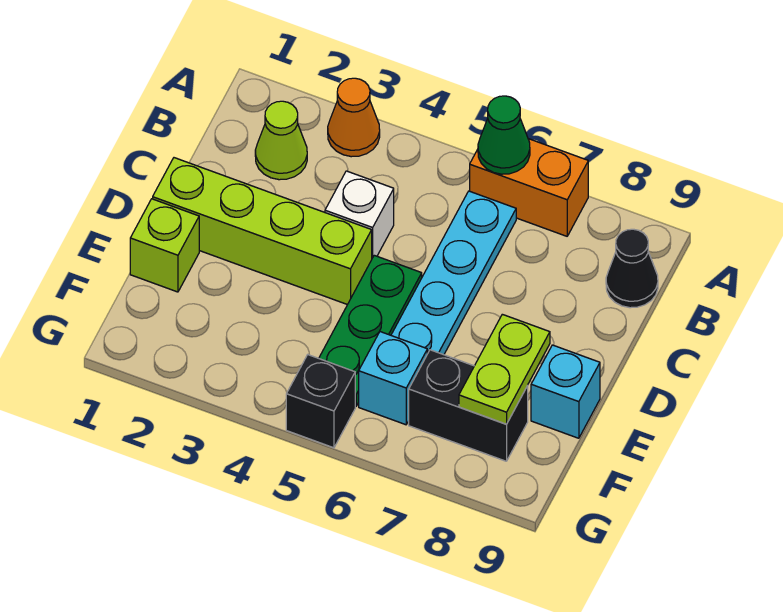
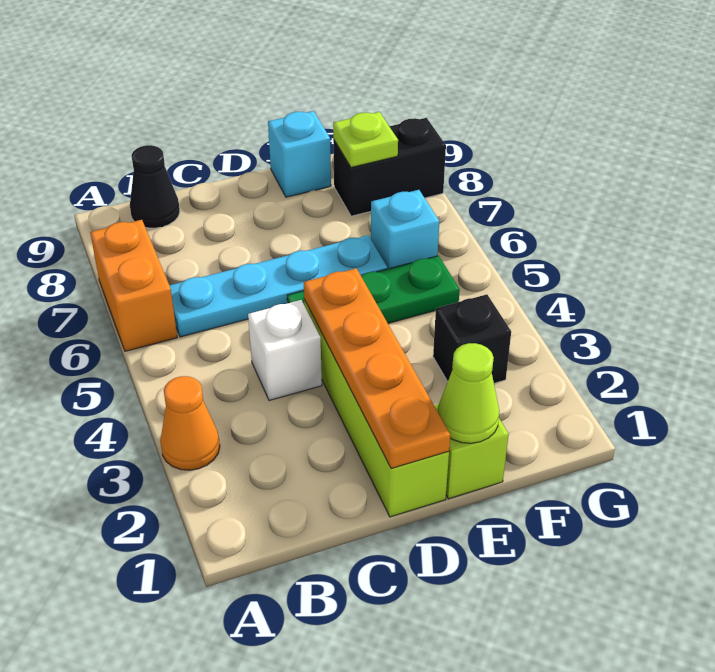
green 1x1 cone [478,96,530,174] -> none
lime 1x1 cone [255,101,307,180] -> lime 1x1 cone moved to [438,343,499,443]
none -> orange 1x4 plate [304,268,450,469]
lime 1x2 plate [459,314,550,424] -> lime 1x1 plate [333,112,398,167]
black 1x2 brick [409,350,528,461] -> black 1x2 brick turned to [333,118,446,216]
black 1x1 brick [286,355,355,448] -> black 1x1 brick moved to [433,294,511,383]

